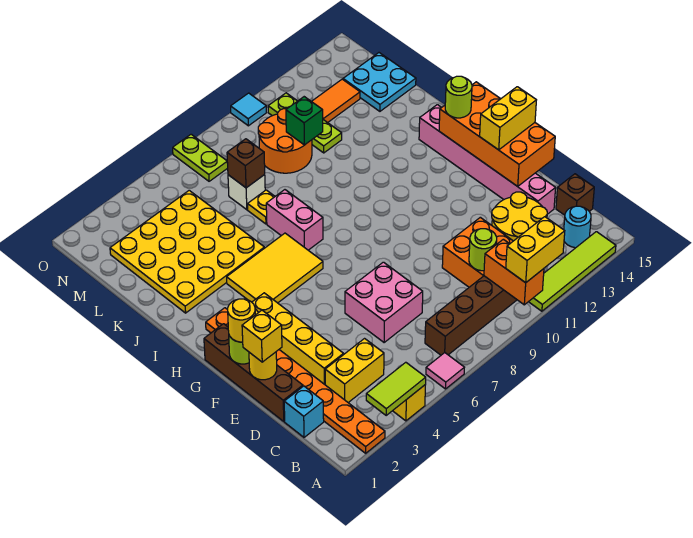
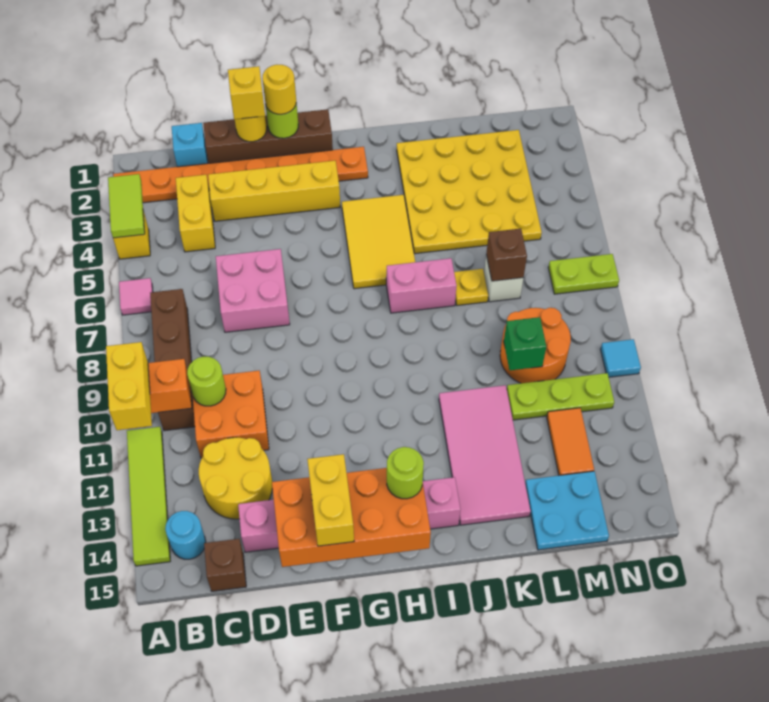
none -> pink 2x4 tile [439,385,531,525]

